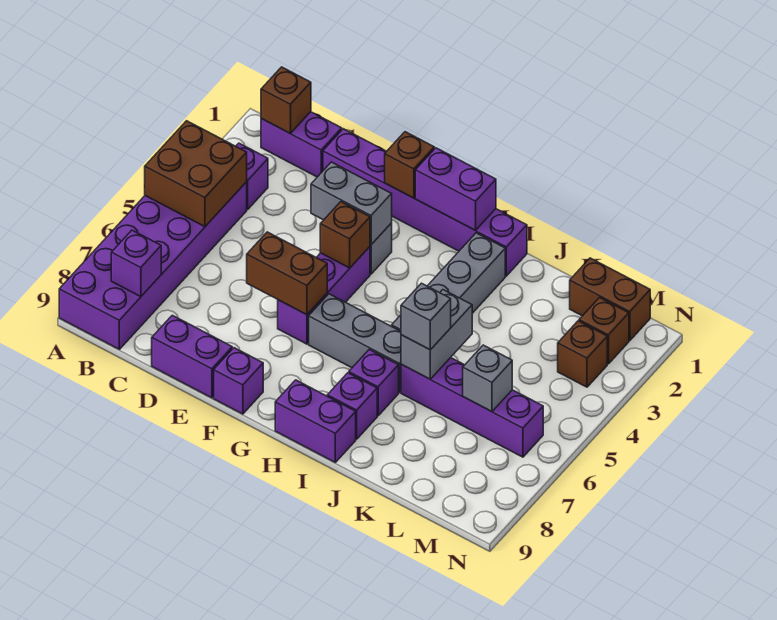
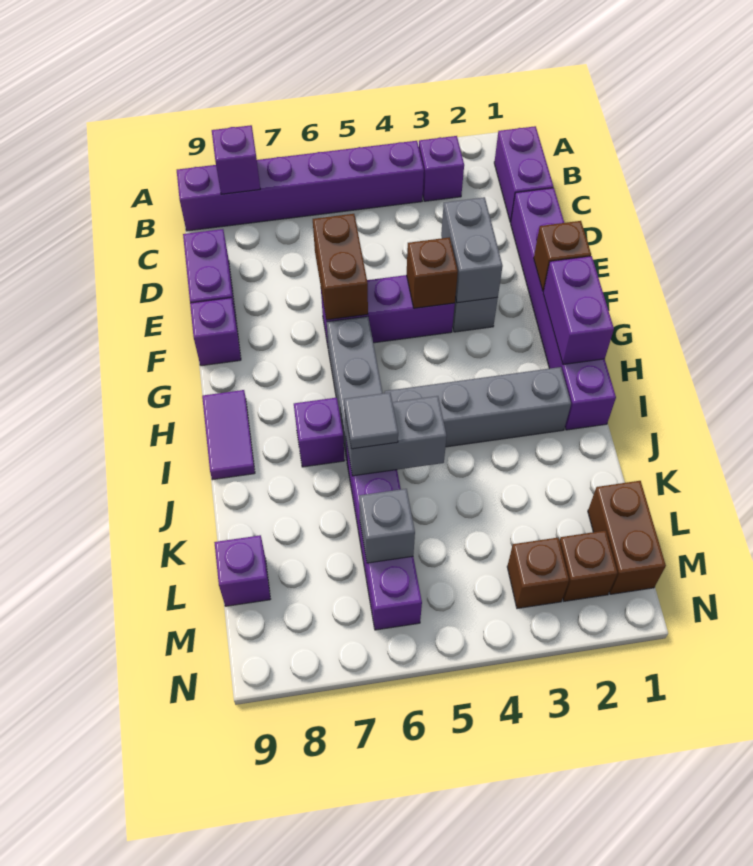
purple 2x6 brick [59,182,247,349] -> purple 1x6 brick [177,141,424,231]
brown 2x2 brick [145,121,247,227] -> none
brown 1x1 brick [261,67,311,133] -> none
purple 1x2 brick [275,380,356,462] -> purple 1x2 tile [202,390,255,480]
purple 1x1 brick [327,373,377,439] -> purple 1x1 brick moved to [214,535,270,606]
grey 1x1 brick [401,283,451,350] -> grey 1x1 tile [344,393,398,449]

